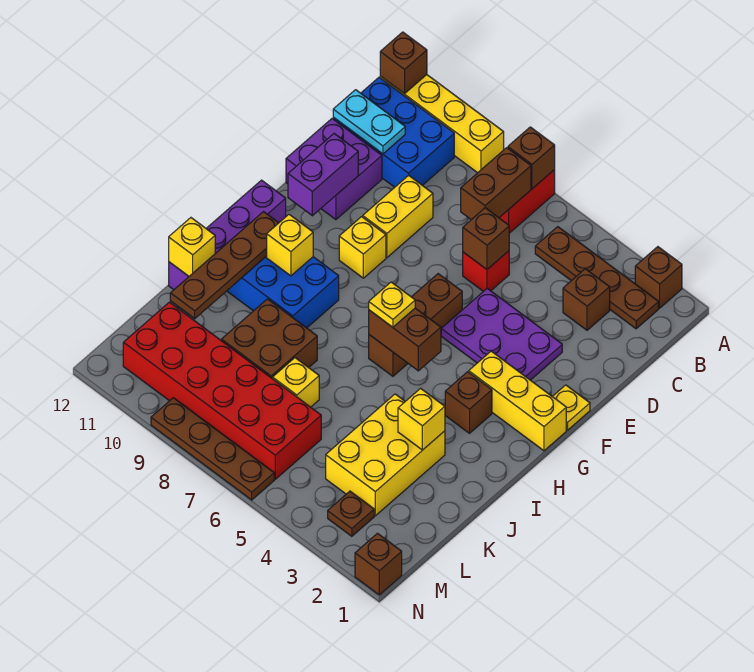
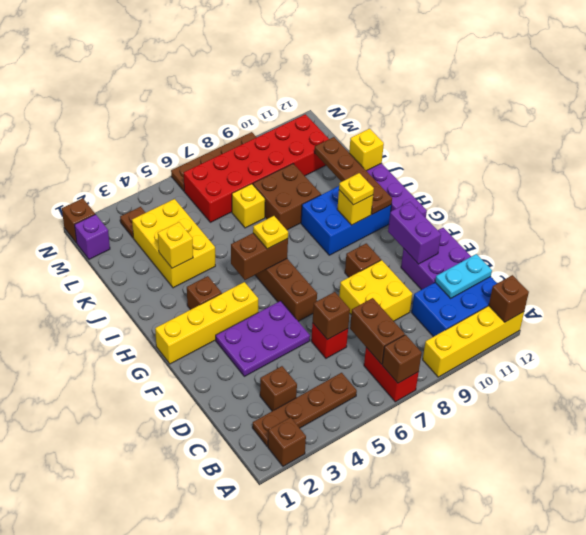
yellow 1x2 brick [363,175,433,257] -> yellow 2x2 brick [339,260,412,321]
yellow 1x1 plate [552,385,590,430] -> yellow 1x1 plate moved to [339,173,374,205]
yellow 1x1 brick [339,217,386,278] -> brown 1x1 brick [345,243,381,277]
yellow 1x3 brick [469,351,566,451] -> yellow 1x4 brick [155,282,258,364]
none -> purple 1x1 brick [75,214,110,259]

